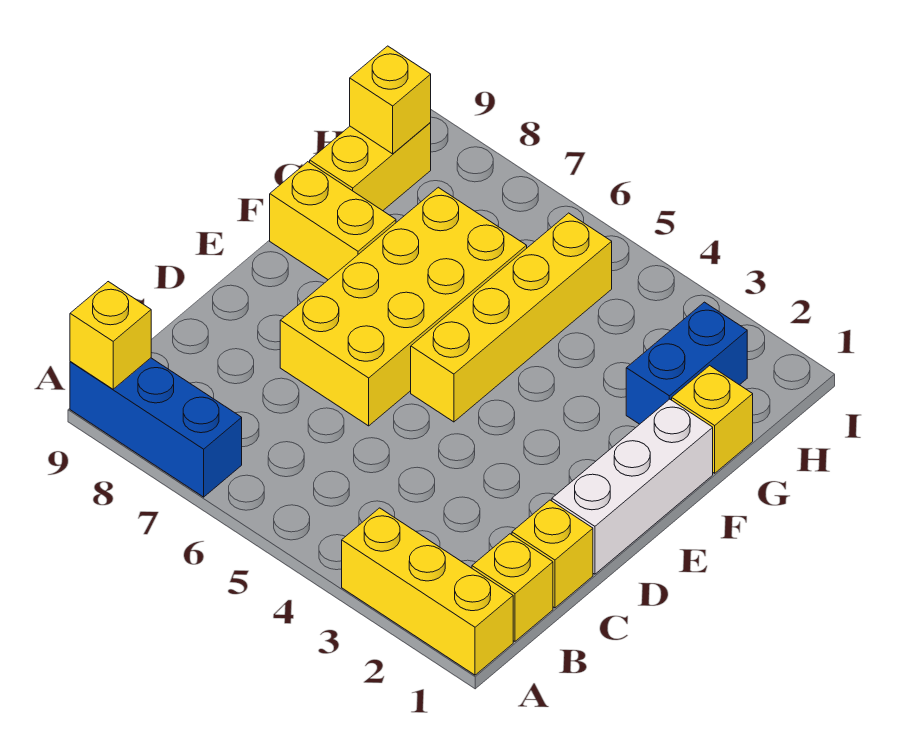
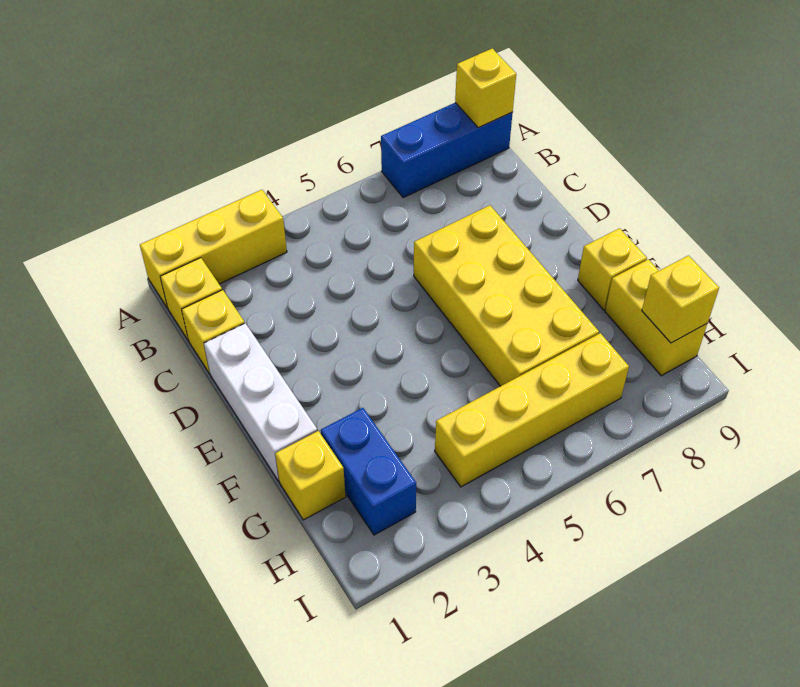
yellow 1x4 brick [411,213,612,422] -> yellow 1x4 brick turned to [435,333,629,487]
yellow 1x2 brick [270,162,396,280] -> yellow 1x1 brick [578,228,647,310]

